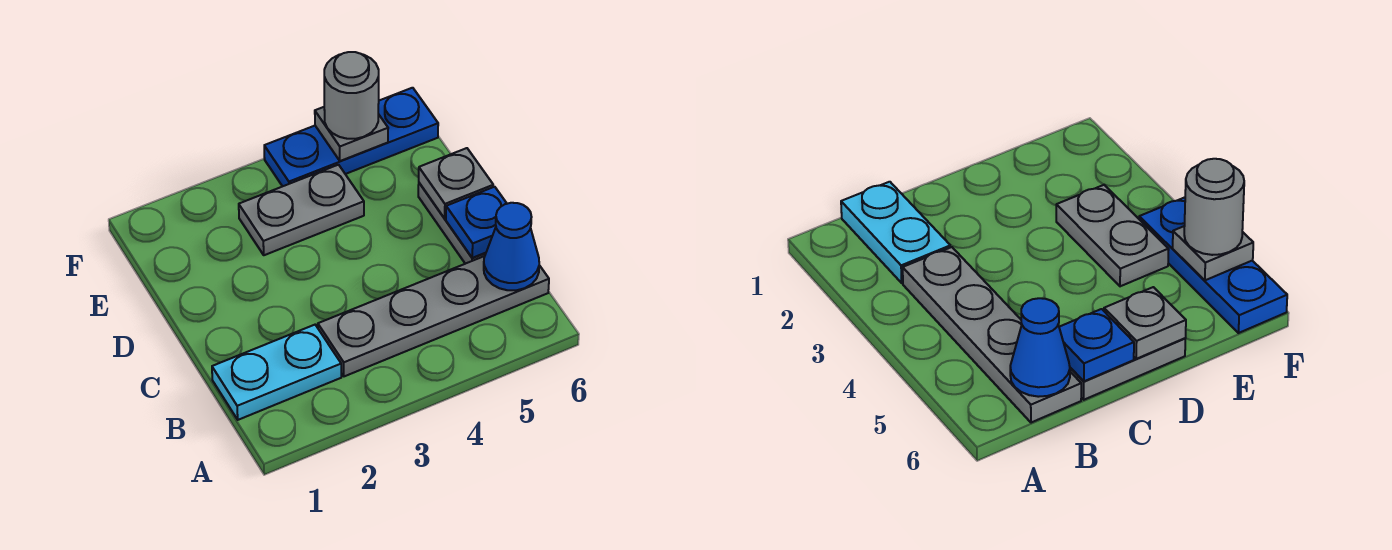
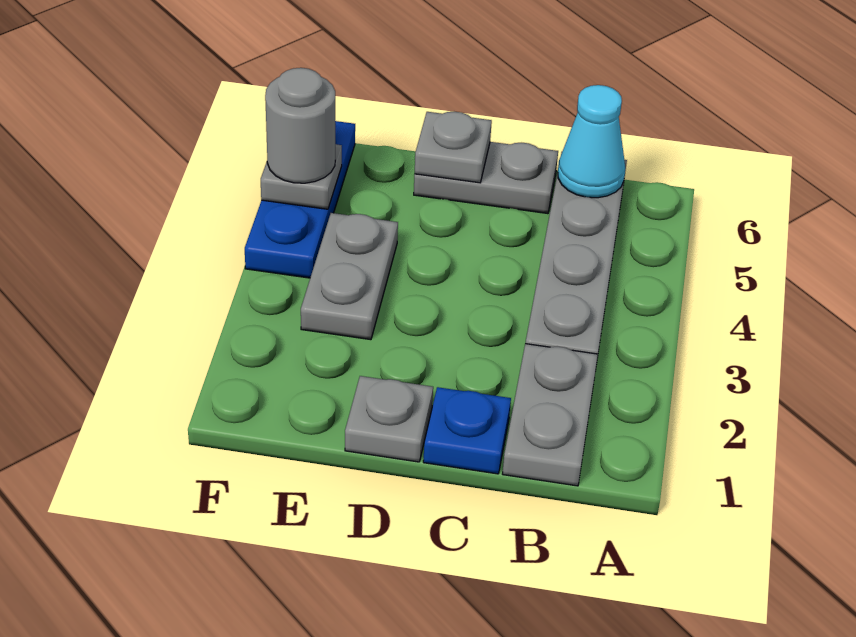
cyan 1x2 plate [212,325,341,420] -> grey 1x2 plate [503,344,598,486]
blue 1x1 cone [484,203,539,290] -> cyan 1x1 cone [558,85,625,198]
blue 1x1 plate [446,187,507,258] -> blue 1x1 plate moved to [423,387,511,474]
none -> grey 1x1 plate [345,376,433,462]

